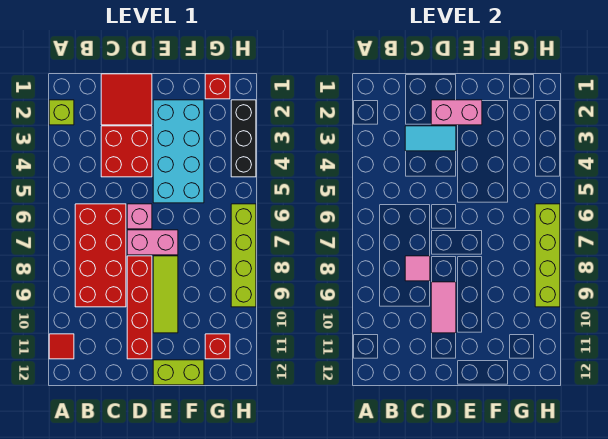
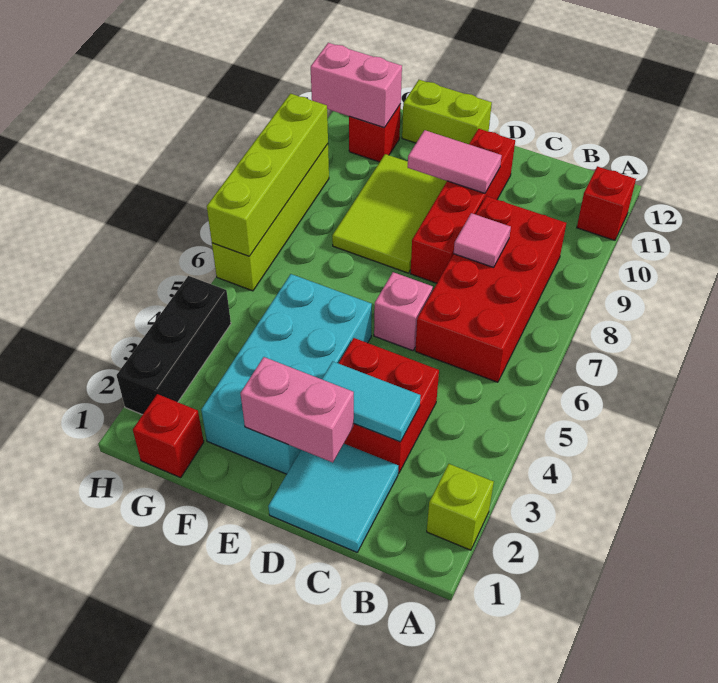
red 1x1 tile [49,334,74,359] -> red 1x1 brick [577,166,636,240]
red 2x2 tile [101,74,152,125] -> cyan 2x2 tile [268,444,398,552]
pink 1x2 brick [127,230,178,255] -> pink 1x2 brick moved to [311,43,402,128]
pink 1x2 tile [431,282,456,333] -> pink 1x2 tile turned to [408,130,502,193]
lime 1x3 tile [153,256,178,333] -> lime 2x3 tile [332,154,447,273]

